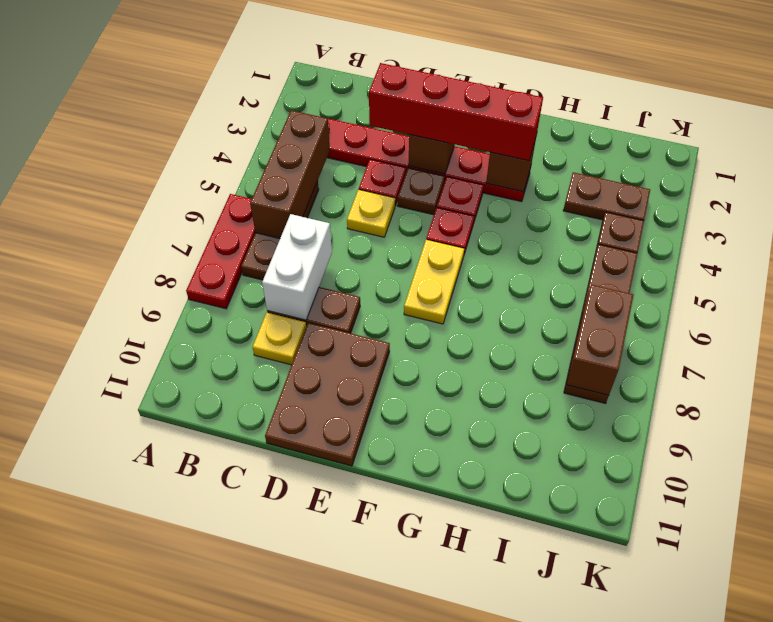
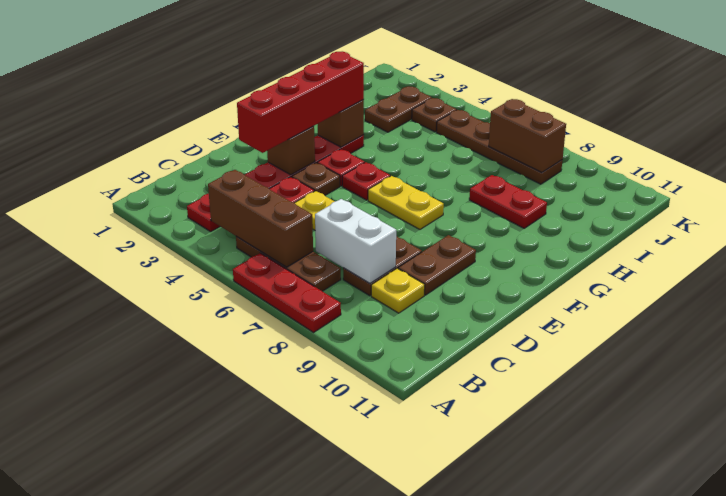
brown 2x3 plate [265,323,390,466] -> brown 1x2 plate [398,235,476,295]
none -> red 1x2 plate [469,175,547,228]

